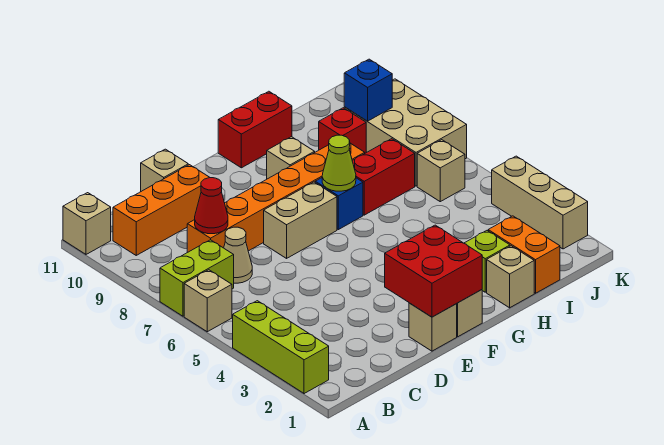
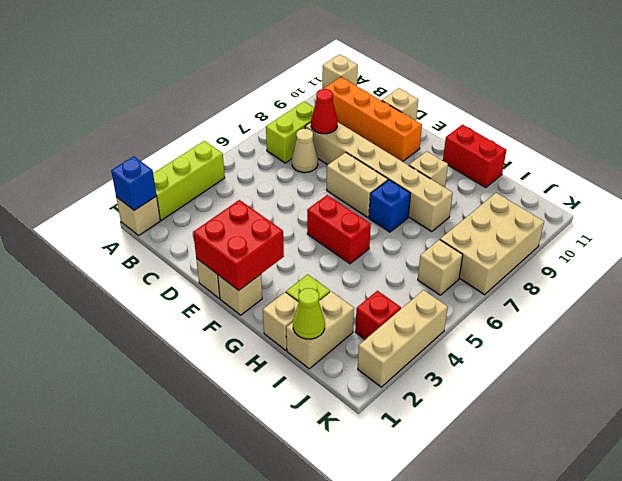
tan 1x1 brick [184,270,232,332] -> tan 1x1 brick moved to [116,197,160,235]
lime 1x2 brick [160,240,234,316] -> lime 1x2 brick turned to [266,101,314,163]
orange 1x3 brick [113,165,210,255] -> orange 1x4 brick [324,77,422,162]
orange 1x6 brick [187,143,365,252] -> tan 1x6 brick [305,122,453,231]
lime 1x1 cone [322,135,356,191] -> lime 1x1 cone moved to [293,288,325,339]
red 1x2 brick [352,139,415,215] -> red 1x2 brick moved to [307,195,371,264]
orange 1x2 brick [488,216,560,293] -> tan 1x2 brick [286,291,354,369]
red 1x1 brick [319,108,366,153] -> red 1x1 brick moved to [355,291,401,339]
blue 1x1 brick [344,59,392,121] -> blue 1x1 brick moved to [111,156,156,210]

